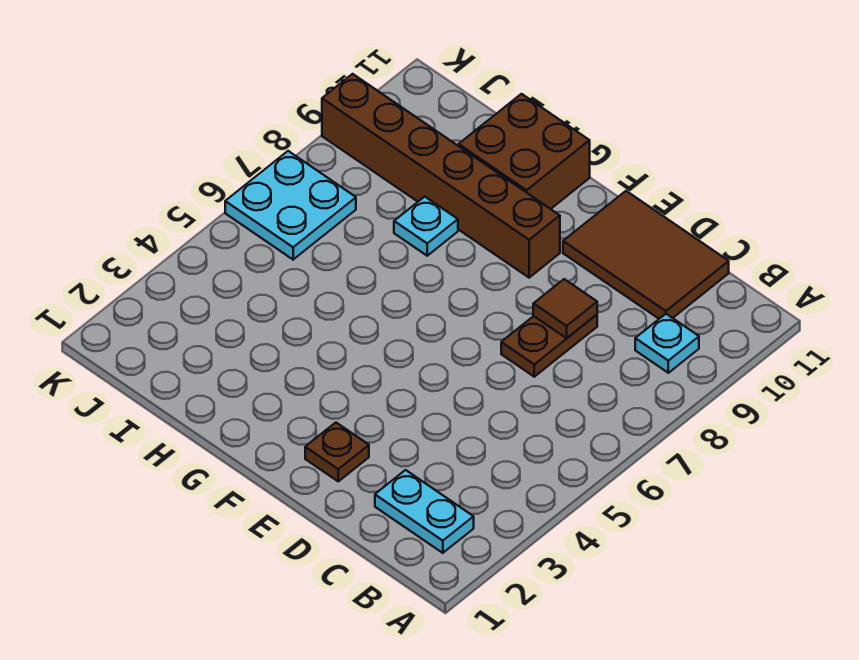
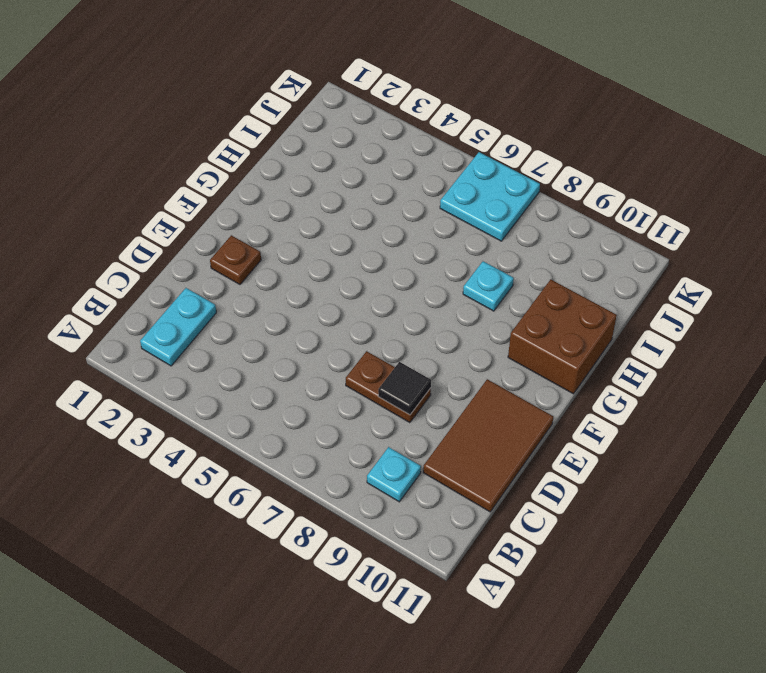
brown 1x1 tile [533,279,597,338] -> black 1x1 tile [378,362,431,415]
brown 1x6 brick [322,74,560,278] -> none

